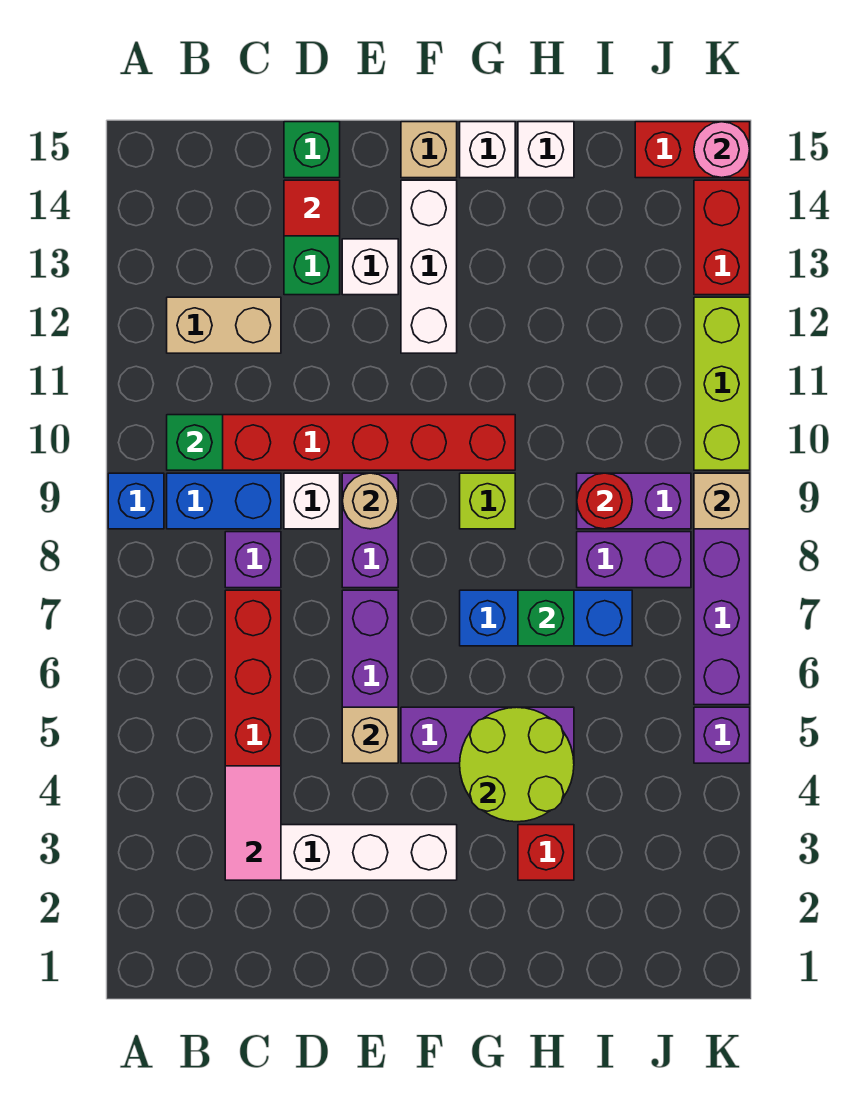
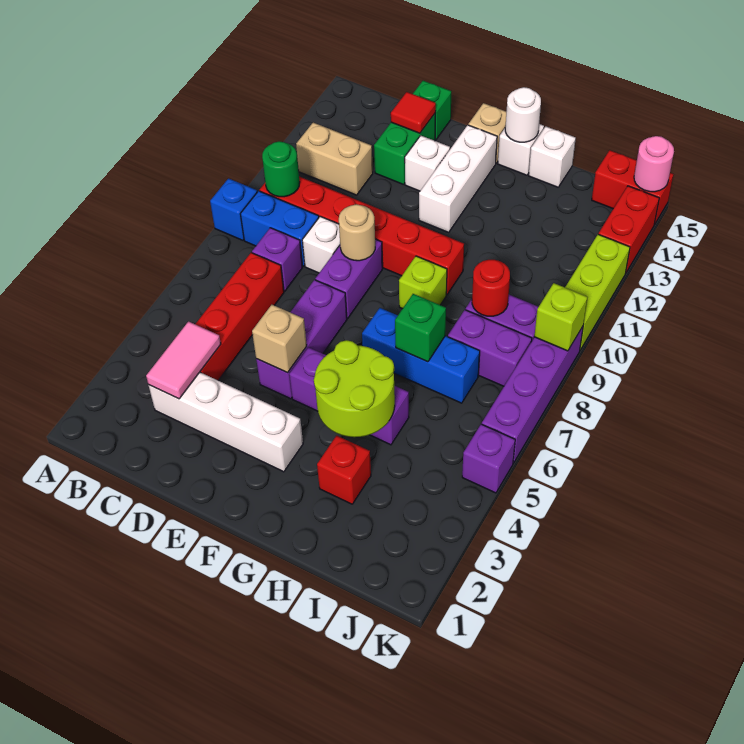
green 1x1 brick [167,415,223,470] -> green 1x1 round brick [262,141,300,197]
none -> white 1x1 round brick [505,87,541,142]
tan 1x1 brick [694,473,750,529] -> lime 1x1 brick [534,283,587,351]

